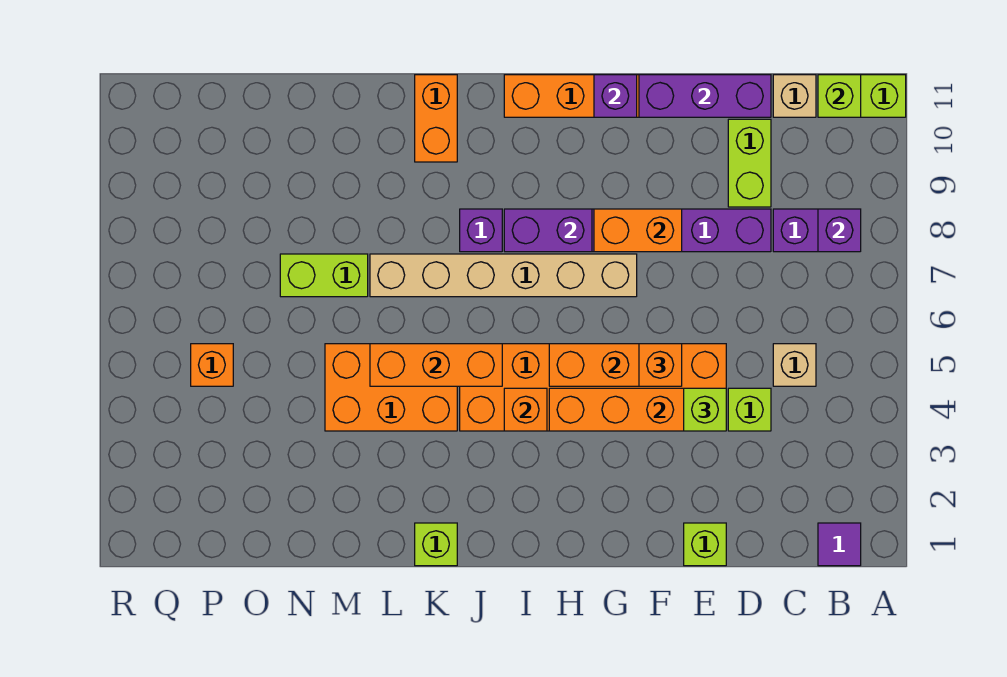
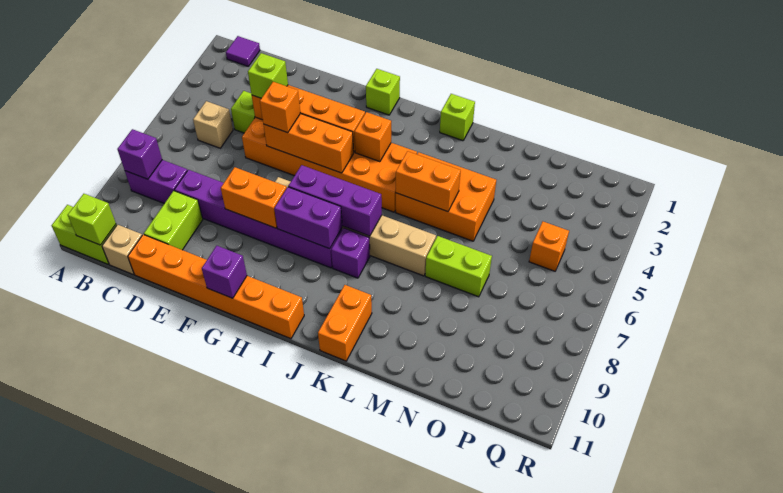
purple 1x3 brick [639,75,771,117] -> purple 1x3 brick moved to [288,165,382,236]
lime 1x1 brick [684,523,726,566] -> lime 1x1 brick moved to [366,69,400,115]
orange 1x3 brick [370,344,502,386] -> orange 1x2 brick [396,151,461,212]

